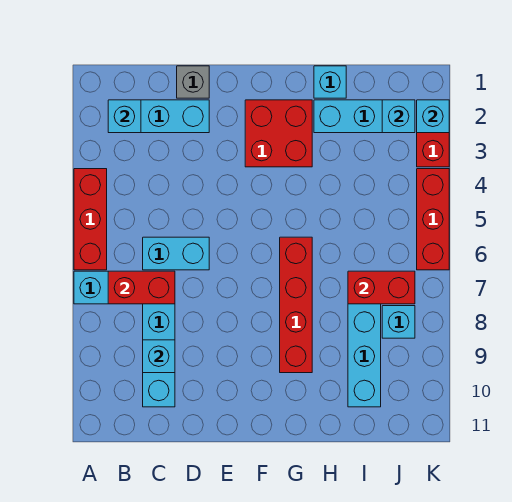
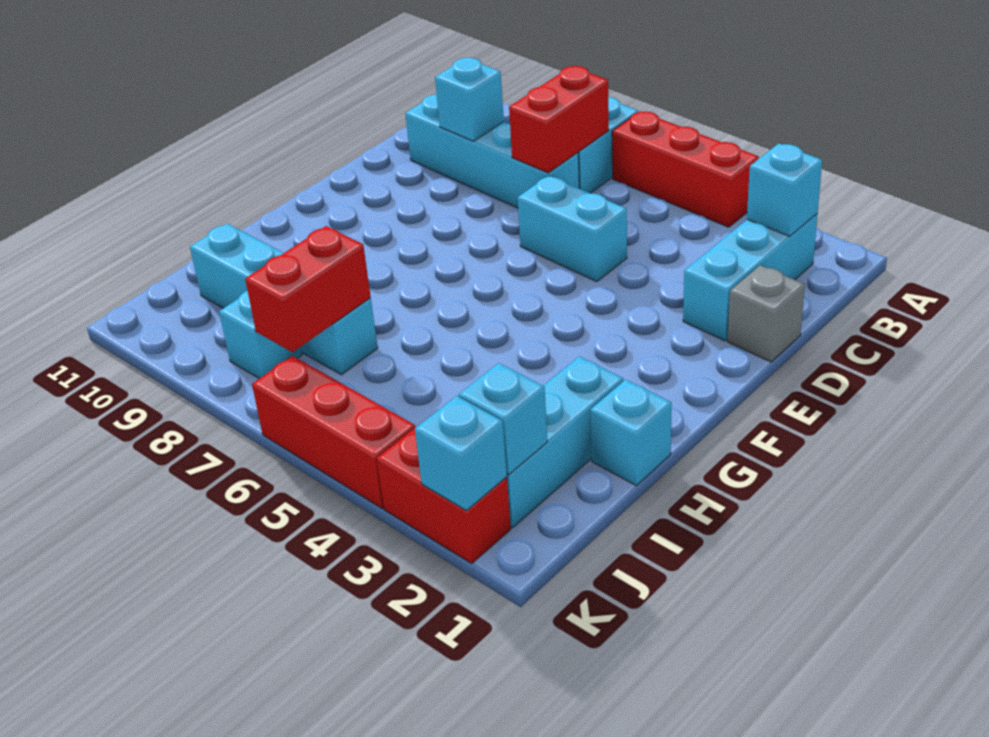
cyan 1x2 brick [143,237,209,270] -> cyan 1x2 brick turned to [518,176,627,282]
red 2x2 brick [245,100,312,167] -> none
red 1x4 brick [280,237,312,373] -> none

